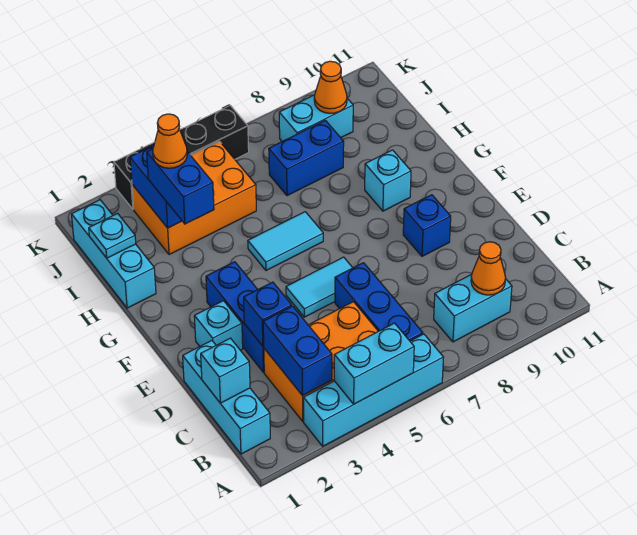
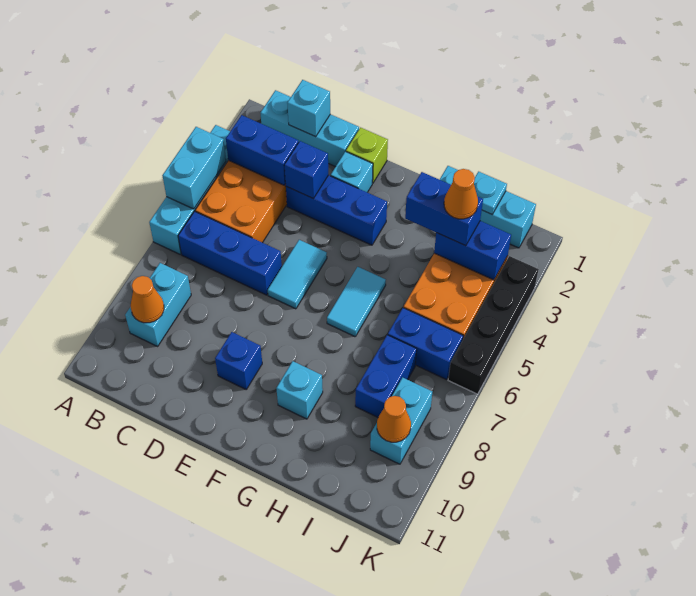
none -> lime 1x1 brick [346,128,388,183]
none -> blue 1x2 brick [388,308,463,380]

